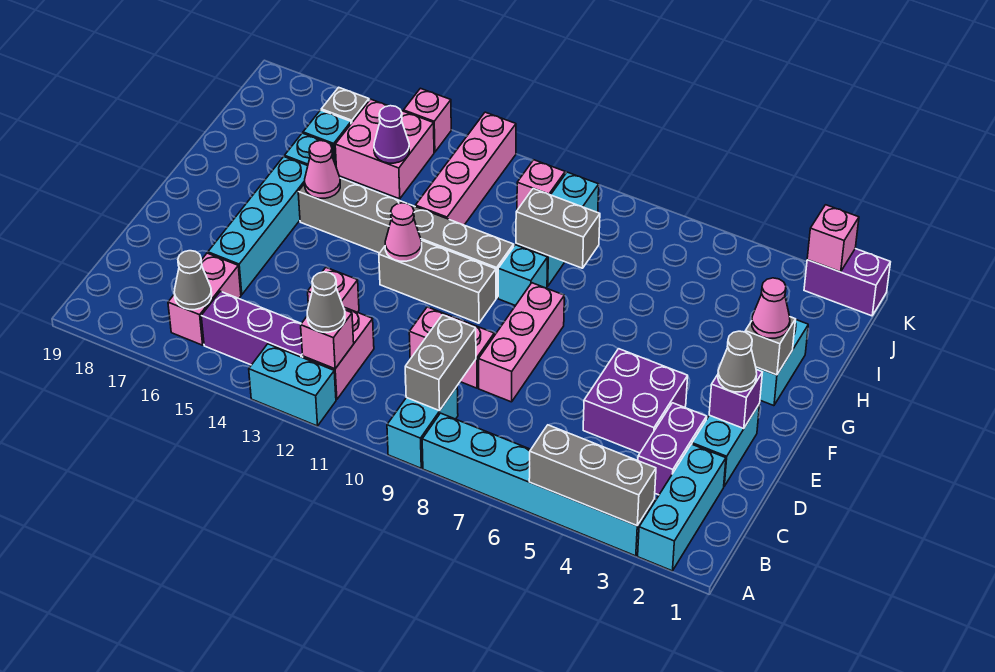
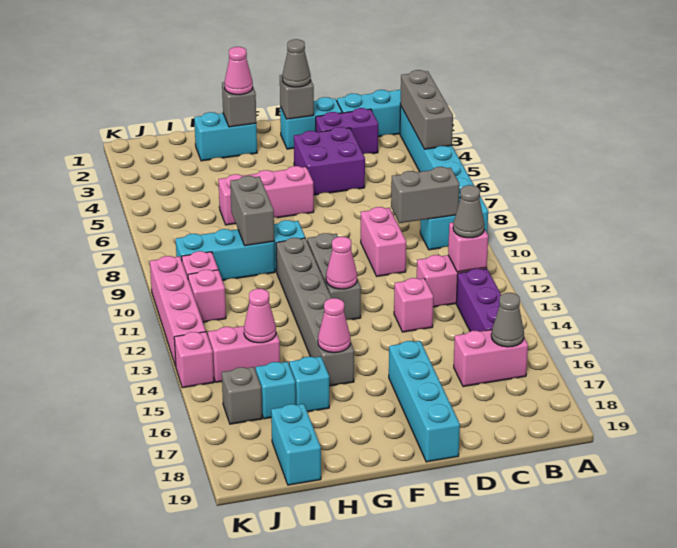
cyan 1x2 brick [249,344,336,426] -> cyan 1x2 brick moved to [271,404,321,485]
pink 1x3 brick [479,283,564,402] -> pink 1x3 brick moved to [218,166,314,225]
cyan 1x4 brick [208,157,308,295] -> cyan 1x4 brick turned to [389,341,460,462]
purple 1x1 brick [709,370,762,429] -> grey 1x1 brick [280,75,314,119]
pink 1x4 brick [415,112,516,225] -> pink 1x4 brick turned to [150,256,206,366]
pink 2x2 brick [335,99,434,199] -> pink 1x2 brick [208,326,280,382]
purple 1x1 cone [374,106,409,163] -> pink 1x1 cone [244,289,276,343]
purple 1x2 brick [804,249,890,316] -> none
pink 1x1 brick [807,205,859,272] -> pink 1x1 brick moved to [188,270,226,322]

